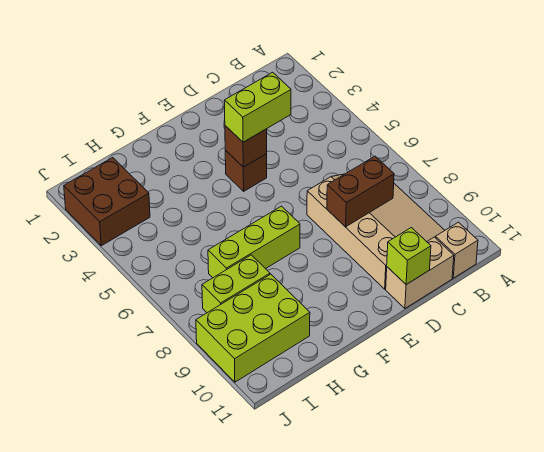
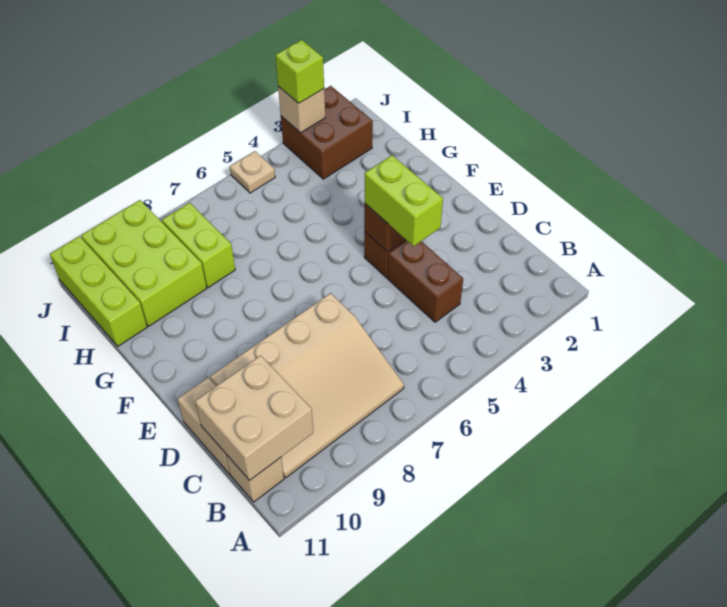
none -> tan 2x2 brick [195,355,313,480]
brown 1x2 brick [327,156,394,227] -> brown 1x2 brick moved to [388,241,463,322]
lime 1x1 brick [387,228,431,284] -> lime 1x1 brick moved to [275,40,324,103]
lime 1x3 brick [208,206,300,278] -> lime 1x3 brick moved to [50,236,147,346]
none -> tan 1x1 brick [278,86,325,133]
none -> tan 1x1 plate [230,151,275,193]

